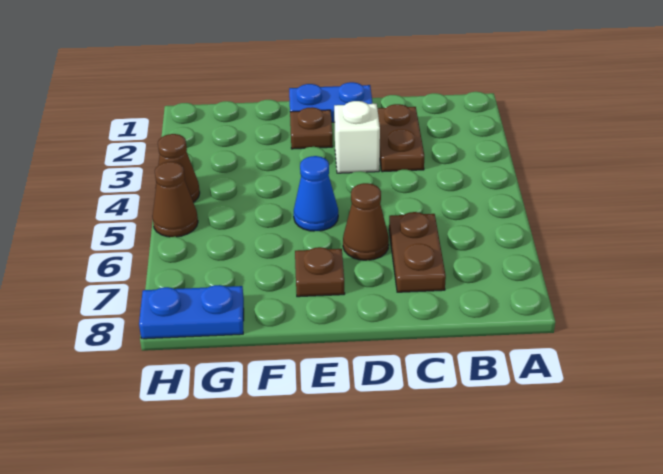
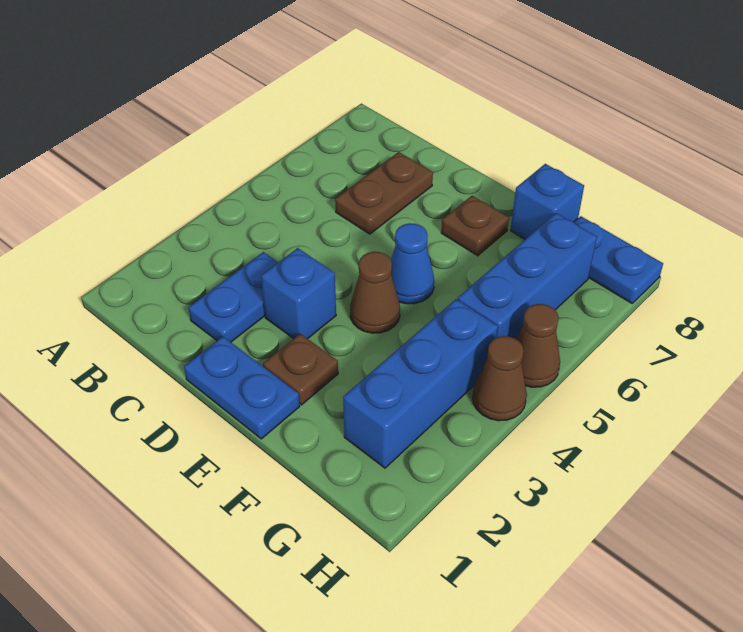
brown 1x2 plate [377,104,424,172] -> blue 1x2 plate [188,252,278,342]
white 1x1 brick [334,101,380,173] -> blue 1x1 brick [261,248,336,339]
brown 1x1 cone [343,183,389,260] -> brown 1x1 cone moved to [350,252,400,333]
none -> blue 1x1 brick [511,164,584,239]
none -> blue 1x3 brick [343,299,498,468]
none -> blue 1x3 brick [458,213,597,339]

